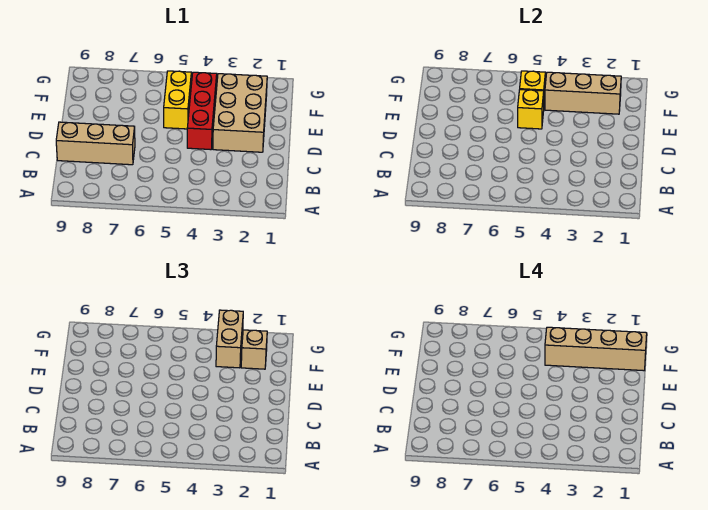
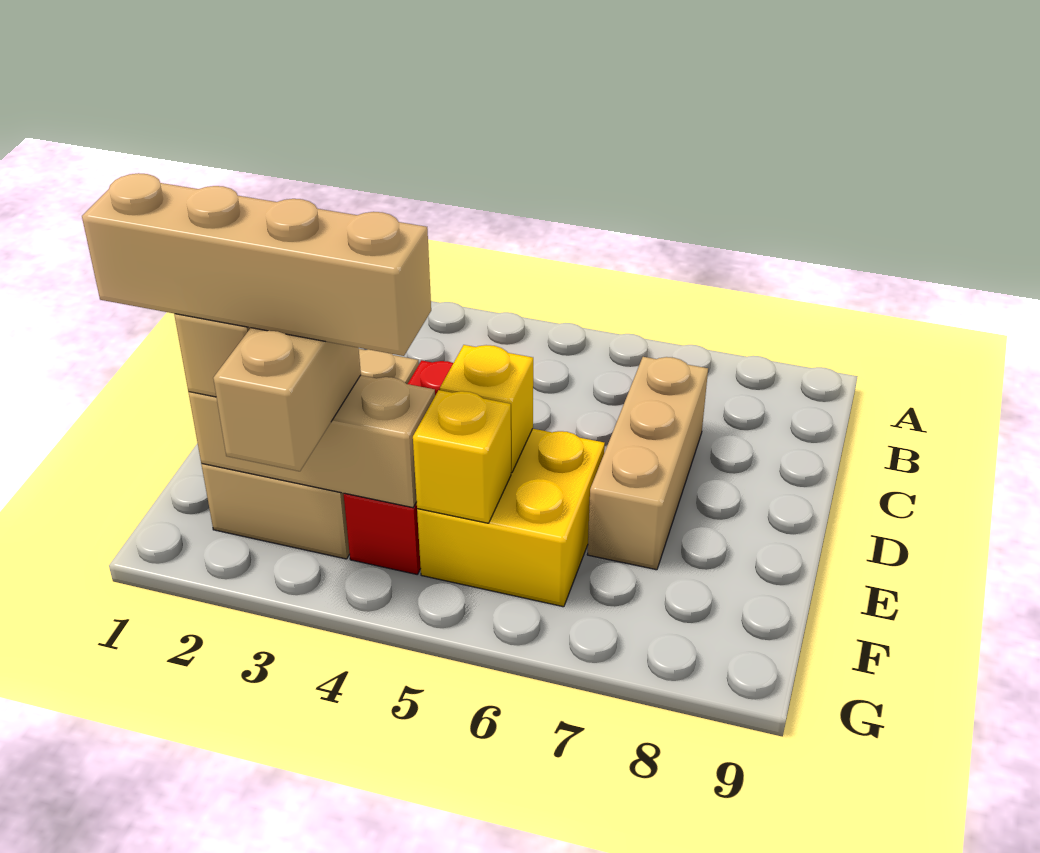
tan 1x3 brick [56,122,135,165] -> tan 1x3 brick turned to [587,357,708,570]
yellow 1x2 brick [164,71,191,129] -> yellow 2x2 brick [417,429,605,607]

